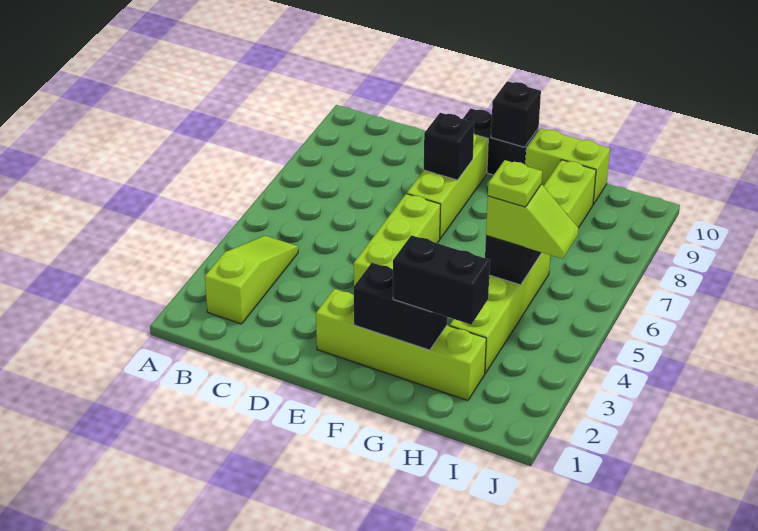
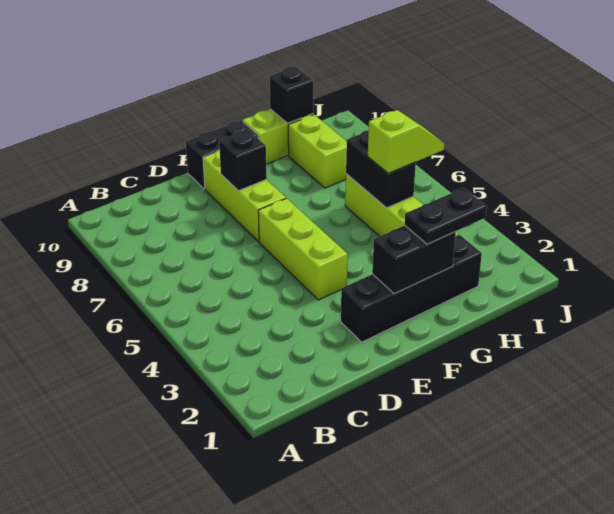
lime 1x3 slope [205,236,298,324] -> none
lime 1x4 brick [316,289,486,400] -> black 1x4 brick [341,235,482,342]
black 1x1 brick [491,81,541,147] -> black 1x1 brick moved to [270,66,313,123]
black 1x2 brick [393,235,490,325] -> black 1x2 plate [405,188,487,244]
lime 1x1 plate [488,160,542,207] -> none

